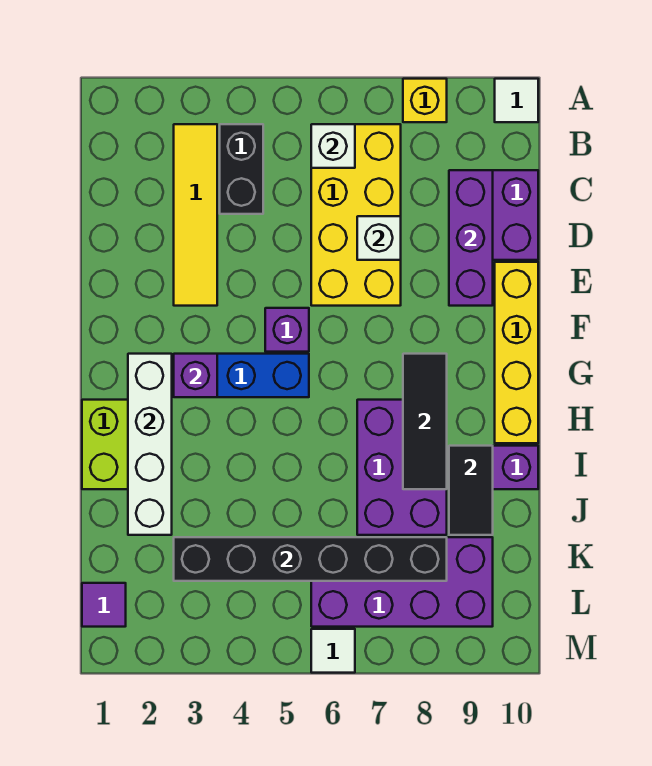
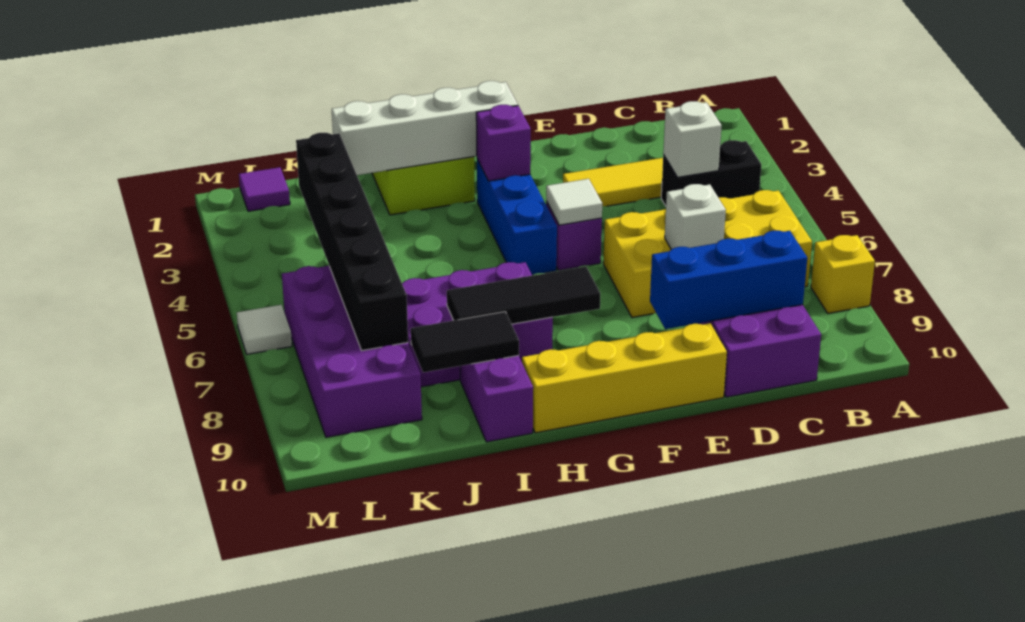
white 1x1 tile [495,79,538,122] -> white 1x1 tile moved to [546,179,602,225]
white 1x1 brick [311,124,355,168] -> white 1x1 brick moved to [663,101,722,177]
purple 1x3 brick [449,170,493,306] -> blue 1x3 brick [650,231,807,329]

